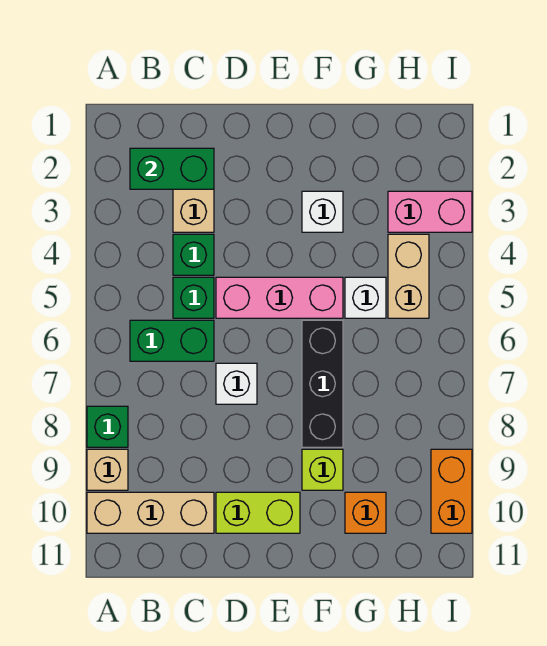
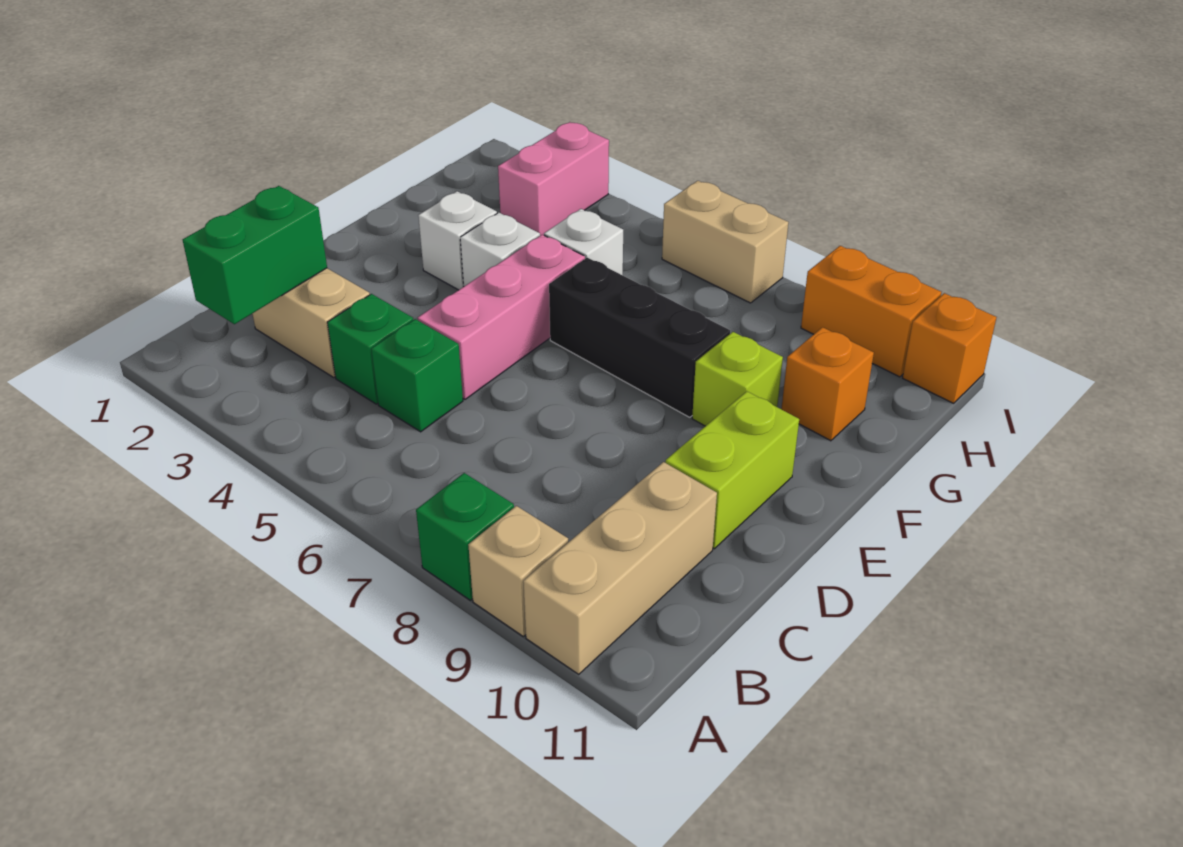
green 1x2 brick [130,320,214,361] -> none
white 1x1 brick [216,363,257,404] -> white 1x1 brick moved to [460,213,540,286]
tan 1x2 brick [388,234,429,318] -> tan 1x2 brick moved to [662,181,788,303]
none -> orange 1x1 brick [903,293,996,403]

